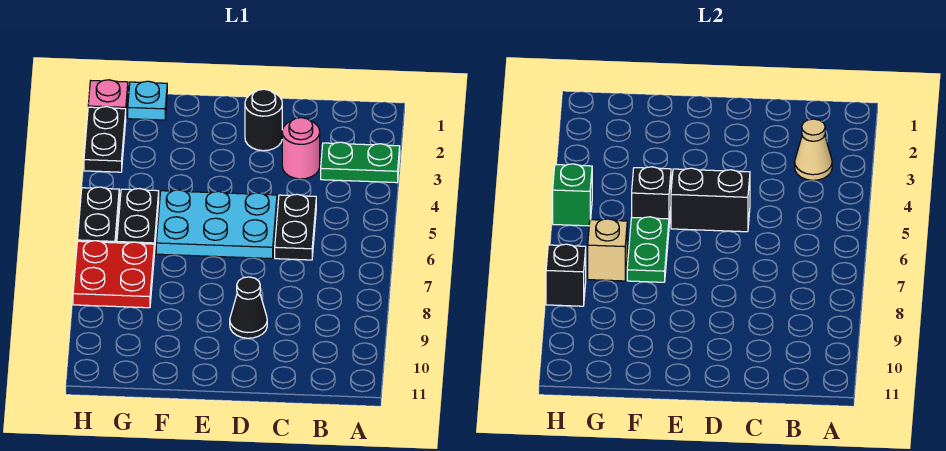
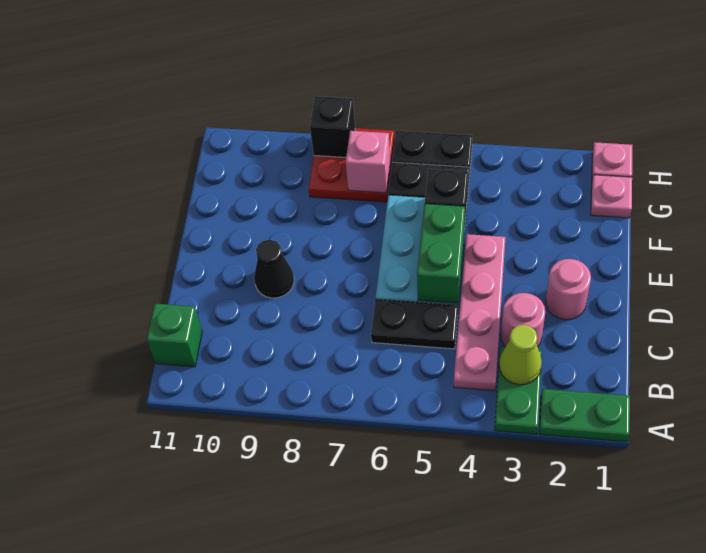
tan 1x1 cone [795,119,832,180] -> lime 1x1 cone [499,325,542,385]
none -> pink 1x4 plate [454,234,506,391]
black 1x1 round brick [245,89,282,151] -> pink 1x1 round brick [546,259,591,320]
black 1x2 brick [671,168,750,232] -> green 1x2 brick [417,204,465,303]
green 1x2 plate [627,217,669,282] -> green 1x2 plate moved to [539,389,630,442]
cyan 1x1 plate [128,81,167,120] -> pink 1x1 plate [591,175,632,218]
tan 1x1 brick [588,219,627,281] -> pink 1x1 brick [346,131,390,193]
black 1x2 plate [84,107,126,172] -> none
green 1x1 brick [553,164,592,226] -> green 1x1 brick moved to [146,304,202,367]

